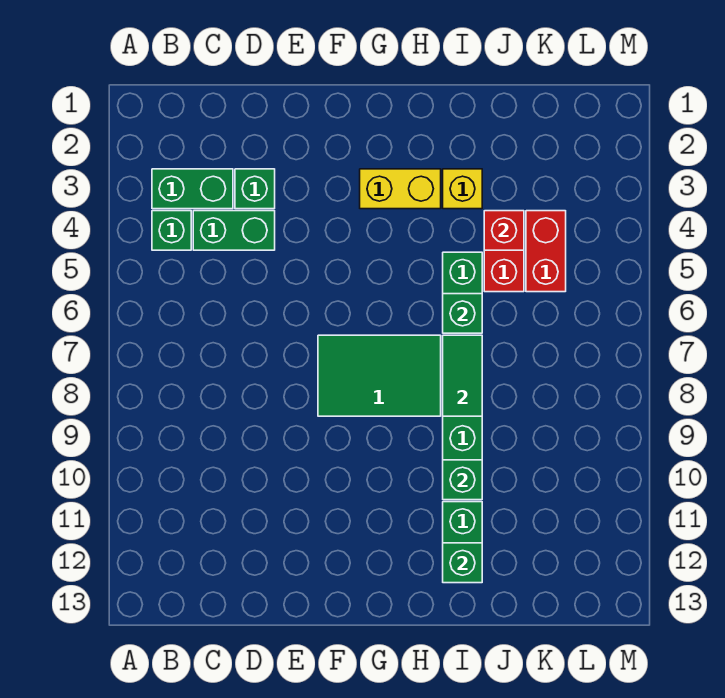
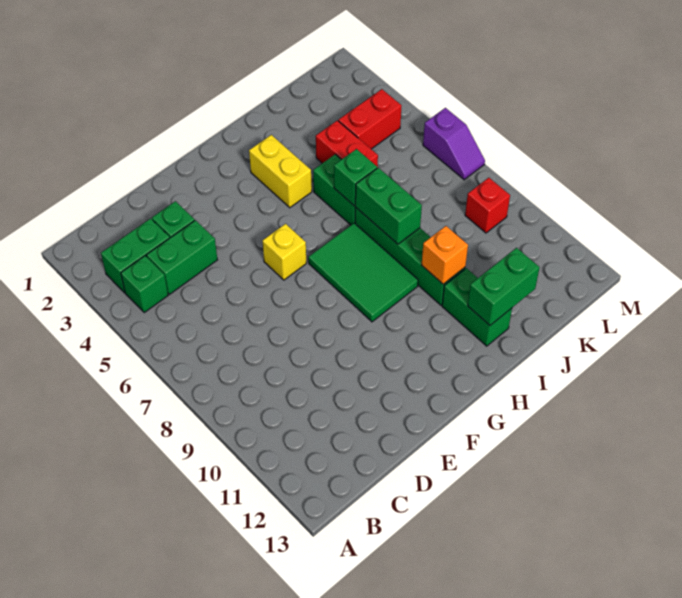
green 2x3 tile [318,335,441,416] -> green 2x3 tile turned to [308,223,418,322]
yellow 1x2 brick [360,169,441,209] -> yellow 1x2 brick turned to [249,135,312,208]
yellow 1x1 brick [443,169,482,209] -> yellow 1x1 brick moved to [263,224,306,280]
green 1x2 tile [443,335,482,416] -> green 1x2 brick [355,168,422,244]
green 1x1 brick [443,460,482,500] -> orange 1x1 brick [422,226,468,284]
green 1x1 brick [443,543,482,583] -> green 1x2 brick [468,248,540,325]
red 1x1 brick [484,211,524,250] -> red 1x1 brick moved to [465,178,510,233]
red 1x2 brick [526,211,566,292] -> red 1x2 brick turned to [338,89,401,149]
none -> purple 1x2 slope [423,108,485,180]

